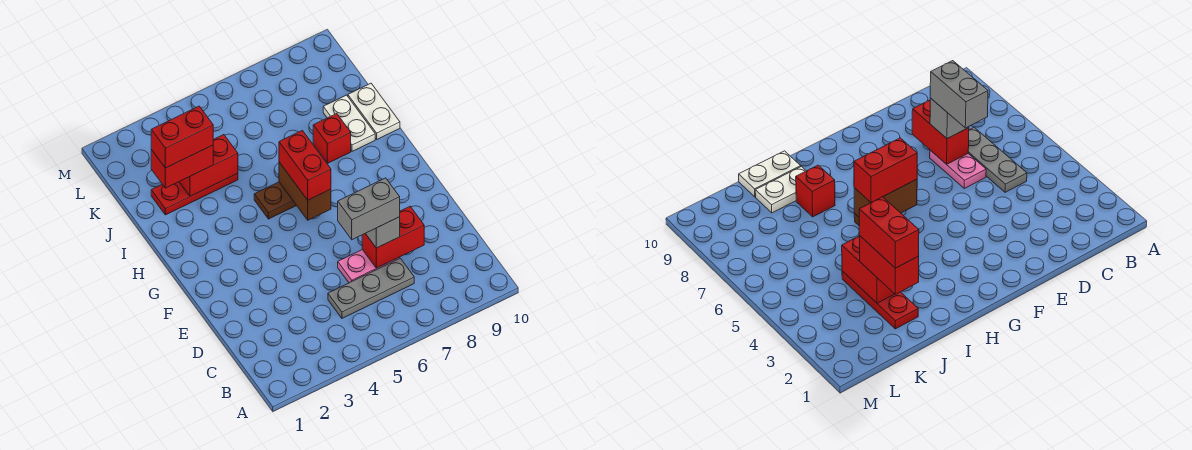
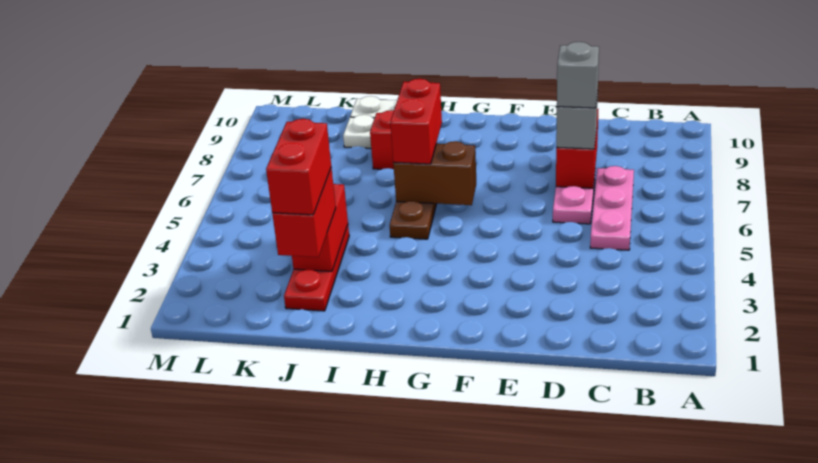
grey 1x3 plate [328,258,414,318] -> pink 1x3 plate [590,166,634,250]
grey 1x2 brick [338,178,400,240] -> grey 1x1 brick [557,42,599,108]
red 1x2 brick [279,130,331,200] -> red 1x2 brick turned to [390,79,442,164]

